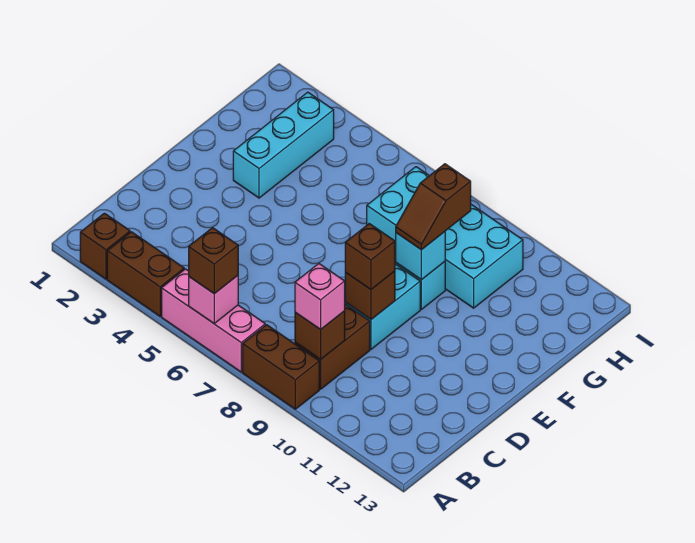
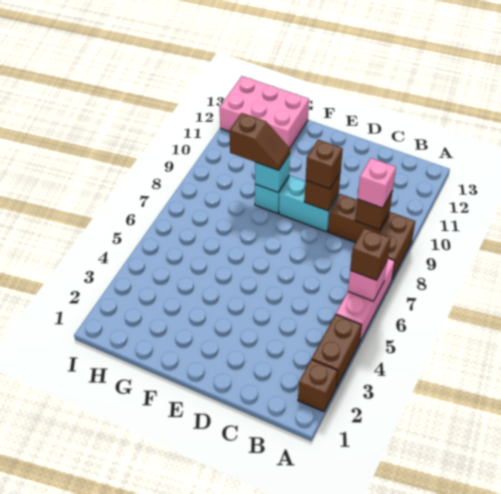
cyan 1x3 brick [233,92,334,198] -> none
cyan 2x4 brick [367,167,523,308] -> none
none -> pink 2x3 brick [220,76,309,148]

